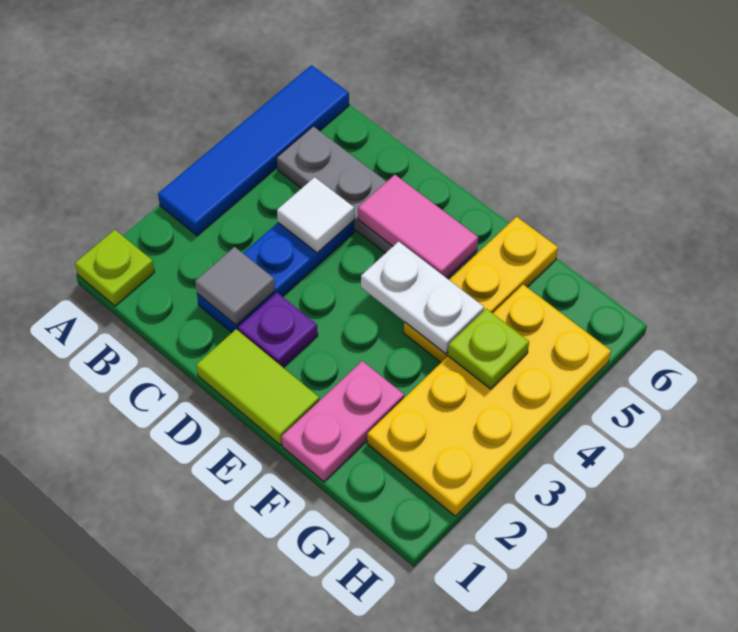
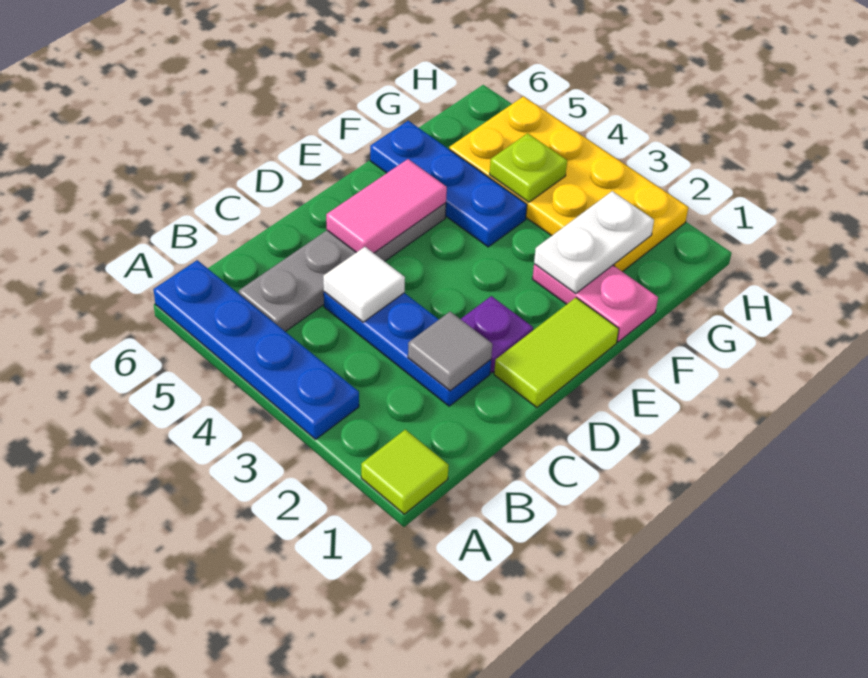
lime 1x1 plate [75,230,154,306] -> lime 1x1 tile [361,430,449,514]
blue 1x4 tile [158,65,349,236] -> blue 1x4 plate [153,260,359,439]
white 1x2 plate [361,241,484,354] -> white 1x2 plate moved to [534,191,654,294]
yellow 1x3 plate [404,217,558,362] -> blue 1x3 plate [370,121,527,247]

